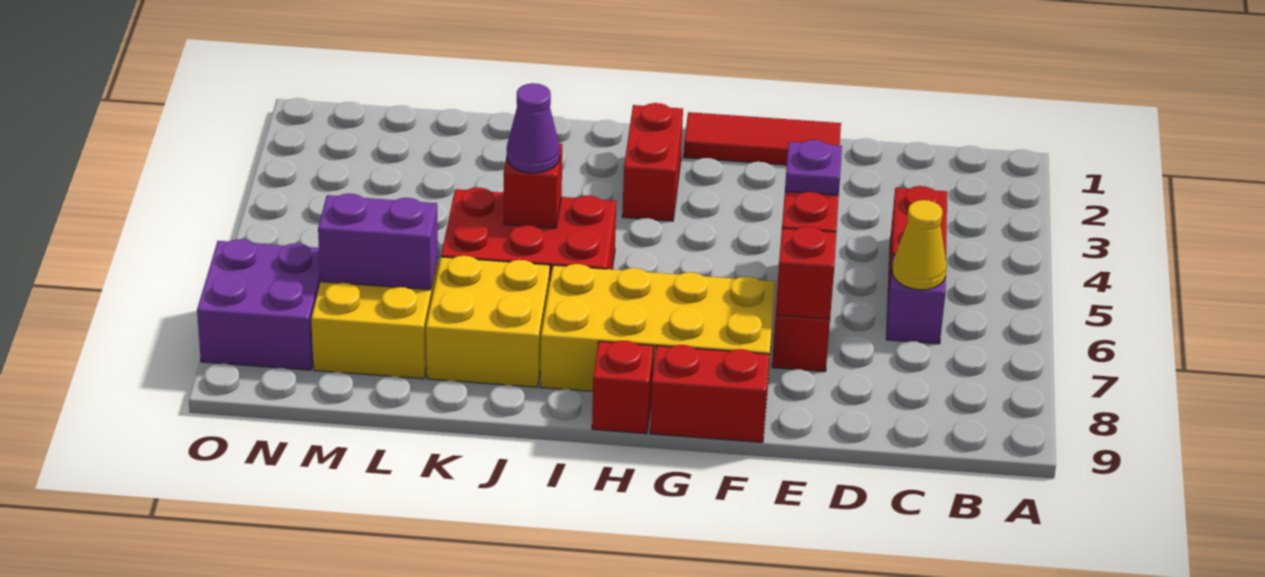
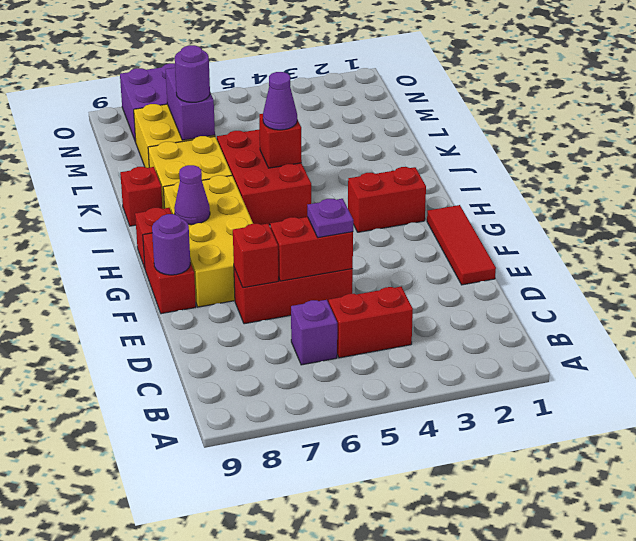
yellow 1x1 cone [892,200,947,290] -> none
none -> purple 1x1 round brick [152,214,190,275]
none -> purple 1x1 cone [174,165,210,225]
none -> red 1x1 brick [120,167,163,226]
none -> purple 1x1 round brick [175,45,210,102]

